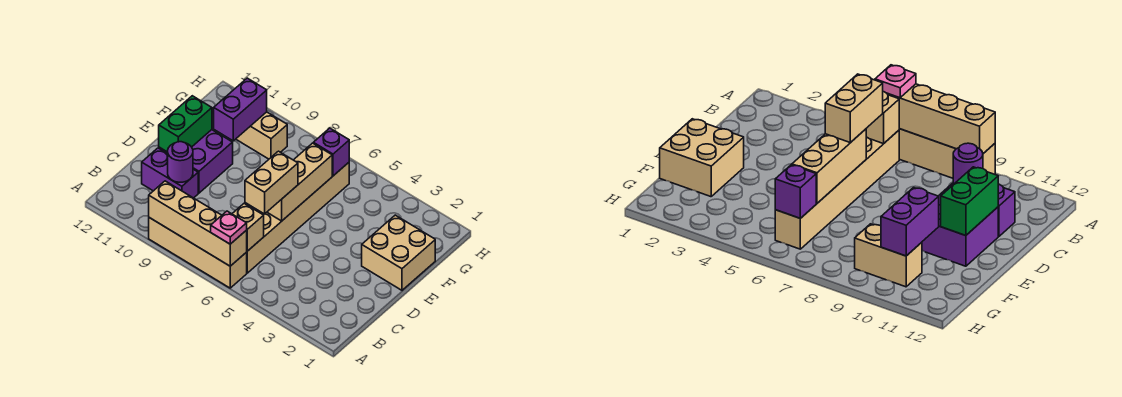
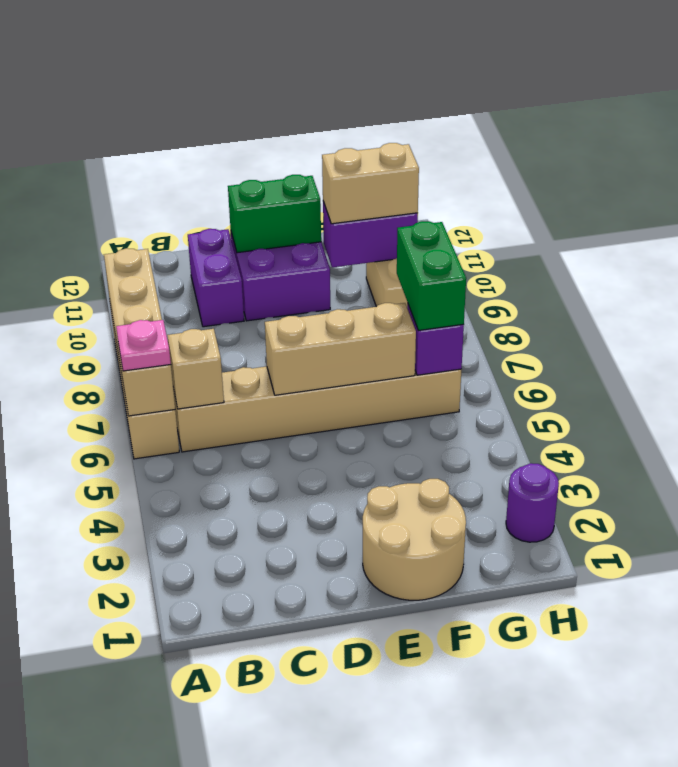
tan 1x2 brick [245,151,298,214] -> tan 1x2 brick moved to [322,143,419,224]
purple 1x1 round brick [168,142,193,182] -> purple 1x1 round brick moved to [506,463,559,542]
tan 2x2 brick [362,215,435,290] -> tan 2x2 round brick [363,479,466,600]
none -> green 1x2 brick [397,221,466,331]

